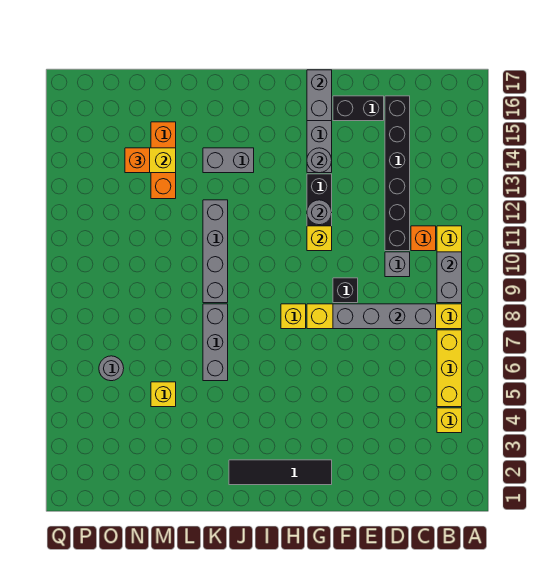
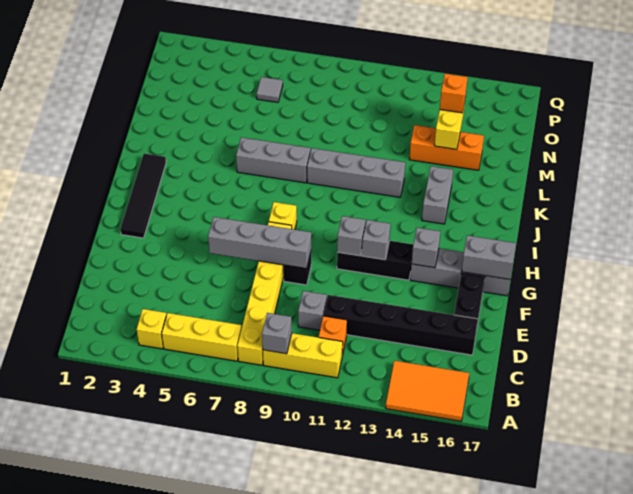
none -> orange 2x3 tile [386,361,469,421]
grey 1x2 brick [437,252,462,303] -> grey 1x1 brick [262,313,292,354]
grey 1x4 brick [333,304,436,329] -> grey 1x4 brick turned to [208,217,311,269]
yellow 1x1 brick [307,226,332,251] -> grey 1x1 brick [337,216,366,256]
grey 1x1 round brick [307,200,332,225] -> grey 1x1 brick [362,220,390,260]
grey 1x1 round brick [307,148,332,173] -> grey 1x1 brick [412,228,440,268]
yellow 1x1 brick [151,382,176,407] -> none
grey 1x1 round brick [99,356,124,381] -> grey 1x1 tile [257,77,283,102]

